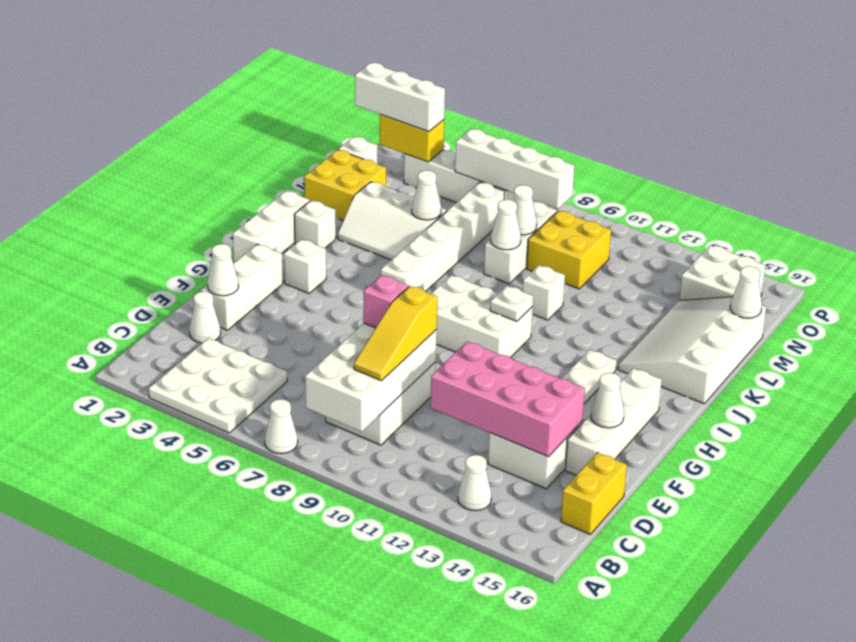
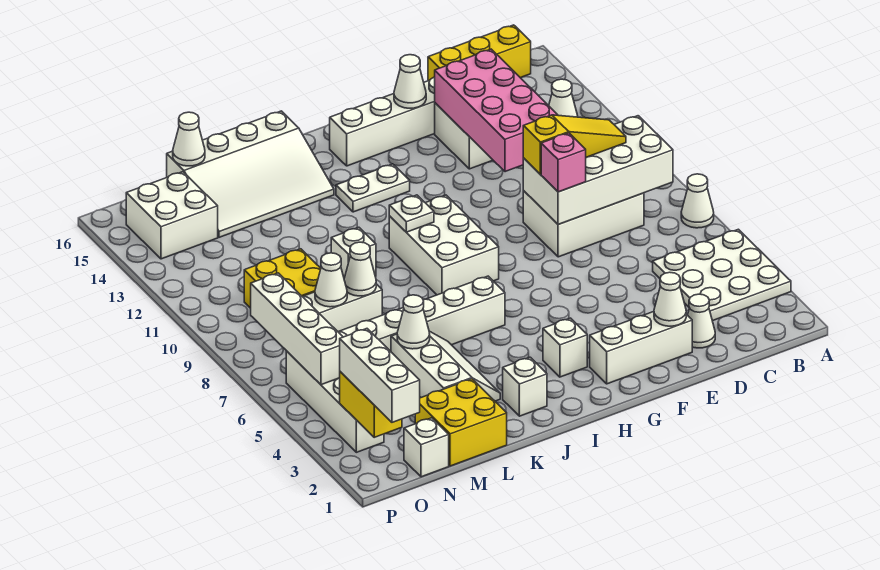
yellow 1x2 brick [561,453,627,535] -> yellow 1x3 brick [428,25,531,81]
white 1x3 brick [233,191,310,263] -> none

